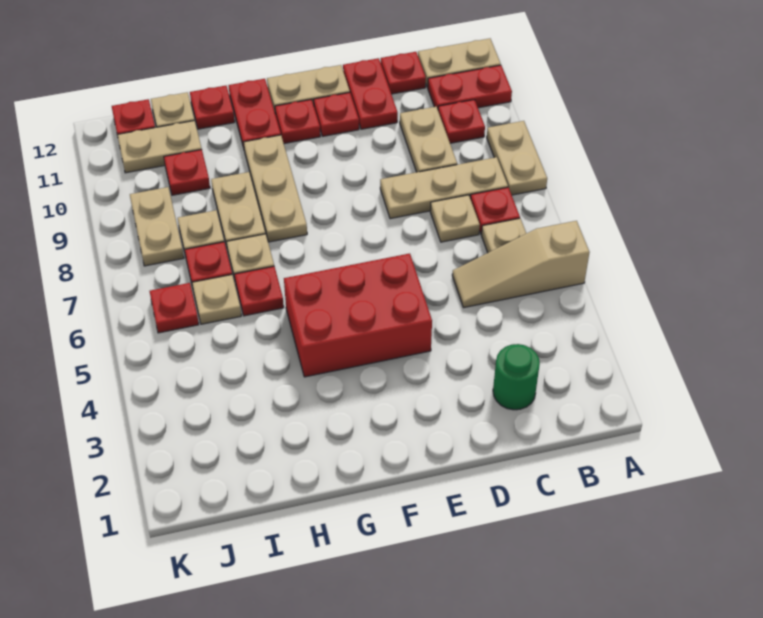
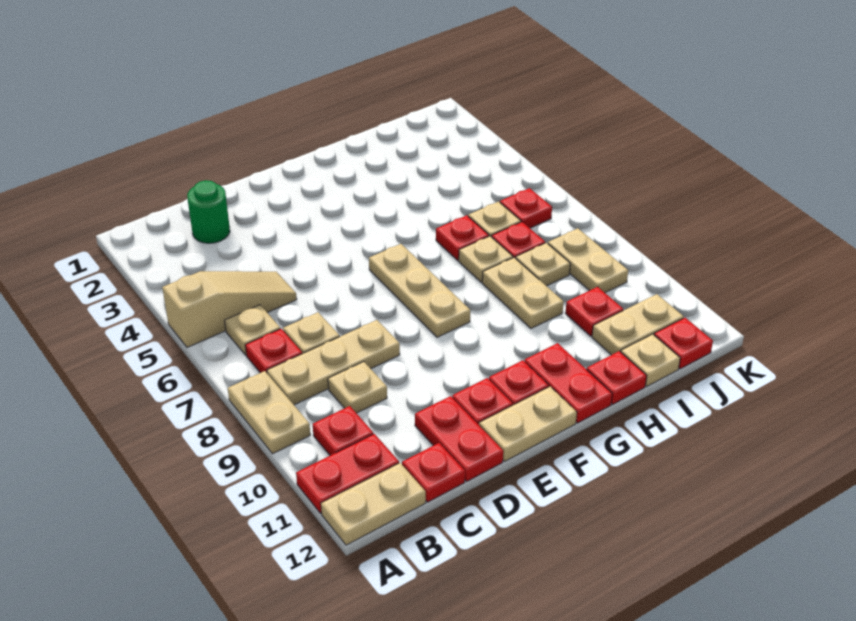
tan 1x2 plate [400,107,457,172] -> tan 1x1 plate [328,362,387,413]
red 2x3 brick [284,254,432,377] -> none
tan 1x3 plate [244,135,307,242] -> tan 1x3 plate moved to [369,244,470,337]

